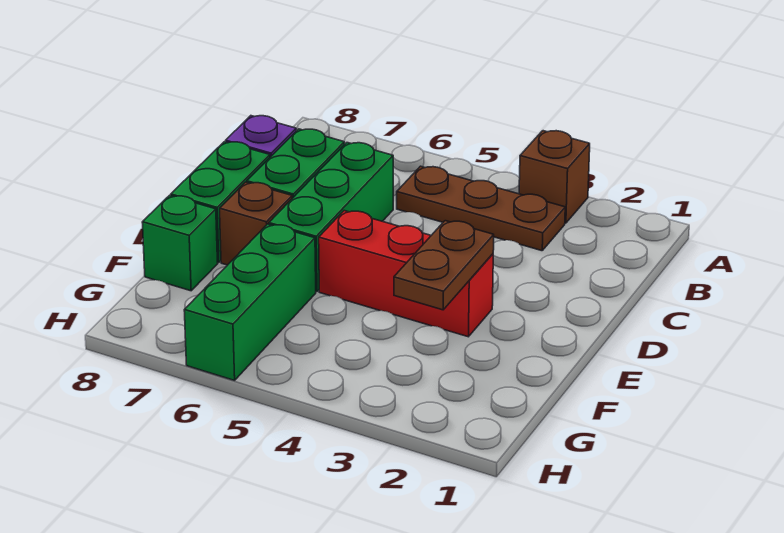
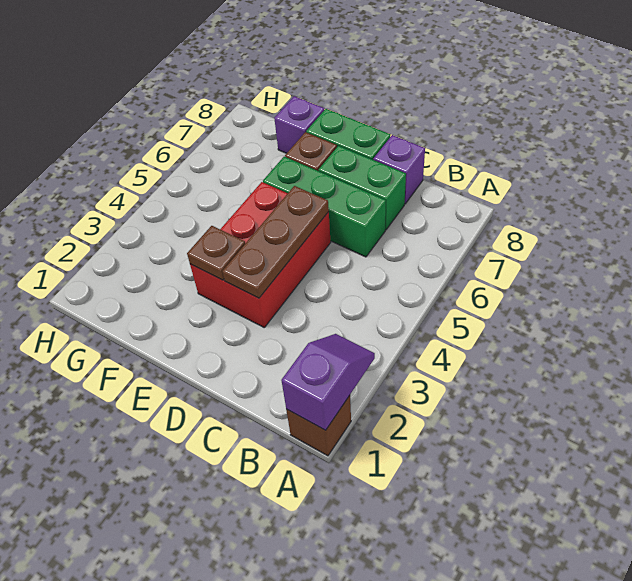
none -> purple 1x2 slope [281,334,375,430]
brown 1x1 brick [519,131,590,223] -> brown 1x1 brick moved to [286,396,351,456]
brown 1x3 plate [397,166,565,251] -> brown 1x3 plate moved to [222,186,329,298]
red 1x3 brick [319,211,493,337] -> red 2x3 brick [190,182,331,327]
brown 1x2 plate [394,221,494,310] -> brown 1x1 plate [187,226,245,280]
green 1x3 brick [184,224,316,380] -> none
green 1x1 brick [142,195,218,291] -> purple 1x1 brick [274,96,324,153]

